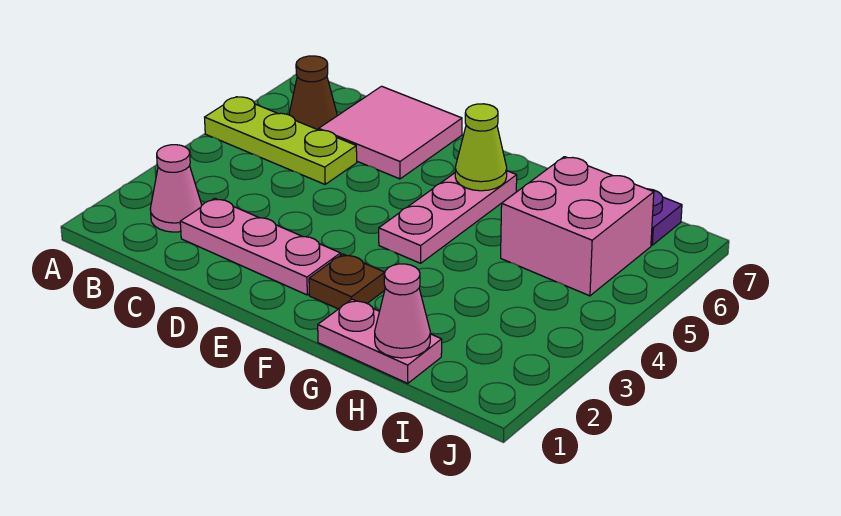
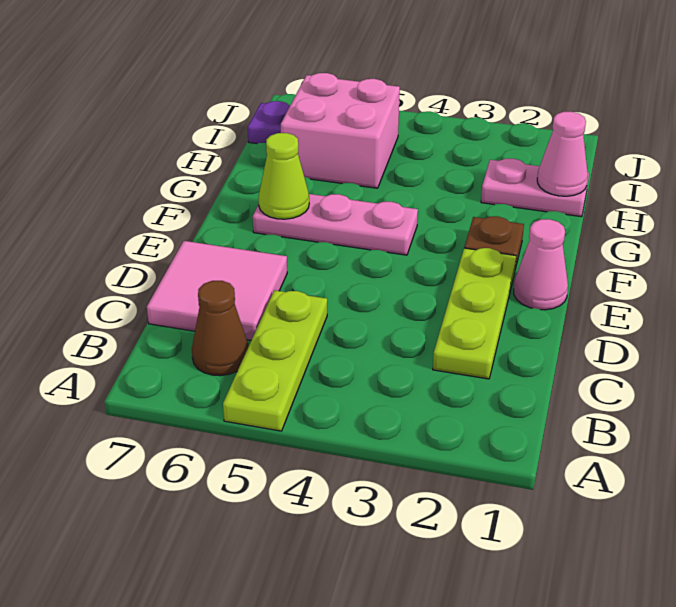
pink 1x1 cone [150,145,202,232] -> pink 1x1 cone moved to [514,219,568,310]
pink 1x3 plate [180,198,341,295] -> lime 1x3 plate [433,248,516,379]
pink 1x2 plate [318,299,442,383] -> pink 1x2 plate turned to [481,159,589,217]

